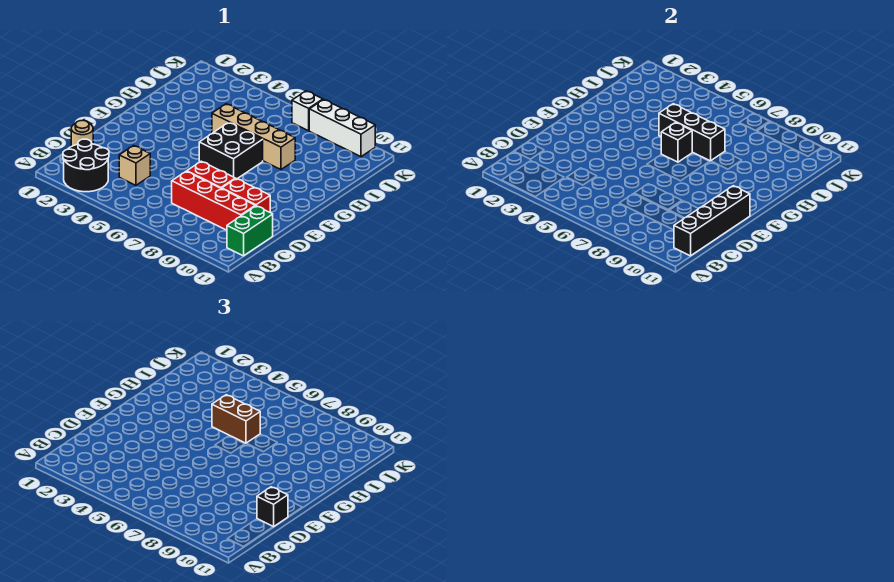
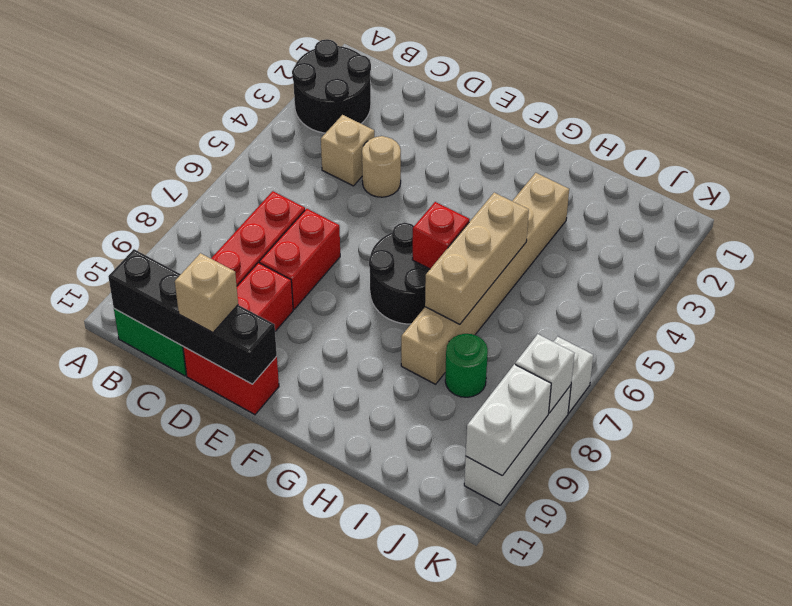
tan 1x1 round brick [71,120,93,146] -> tan 1x1 round brick moved to [362,136,401,197]
none -> red 1x2 brick [183,347,279,415]
black 1x1 brick [257,487,288,527] -> tan 1x1 brick [175,253,238,333]
black 2x2 brick [199,122,263,179] -> black 2x2 round brick [369,223,430,324]
black 1x1 brick [661,122,692,162] -> red 1x1 brick [412,202,470,269]
tan 1x4 brick [212,104,295,169] -> tan 1x6 brick [401,173,569,384]
black 1x3 brick [659,104,725,161] -> tan 1x3 brick [425,193,529,324]
brown 1x2 brick [212,395,260,443] -> none
none -> green 1x1 round brick [445,334,488,397]
none -> white 1x1 brick [515,334,575,413]
none -> white 1x2 brick [466,364,551,476]

